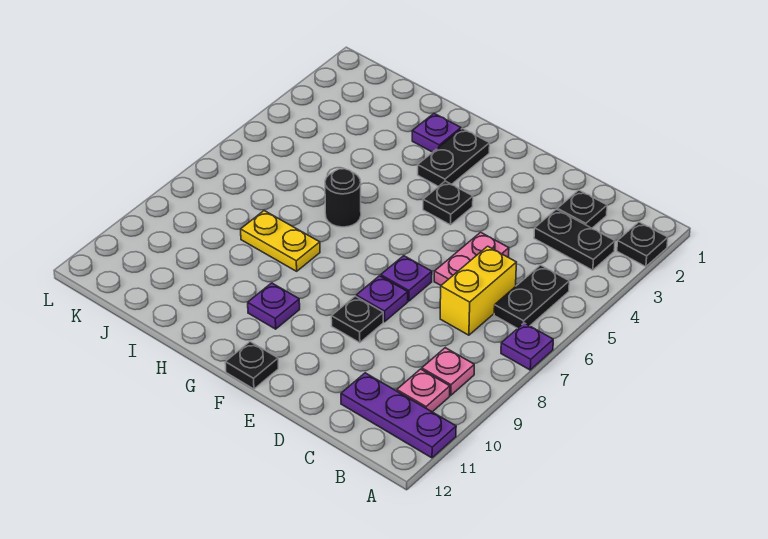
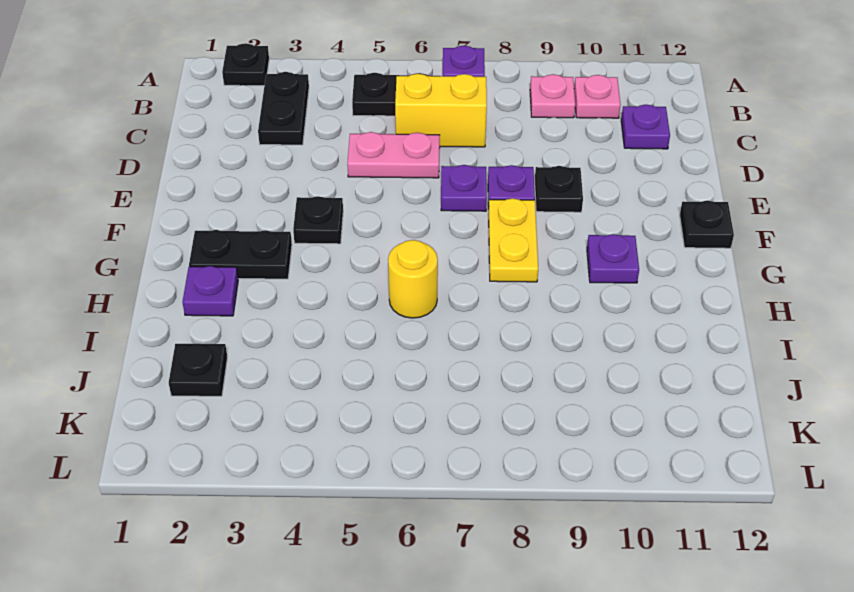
purple 1x3 plate [341,373,456,458] -> purple 1x1 plate [621,104,670,149]
black 1x1 plate [557,190,607,228] -> black 1x1 plate moved to [169,344,227,396]
black 1x1 round brick [325,169,361,227] -> yellow 1x1 round brick [388,240,438,318]
yellow 1x2 plate [241,211,320,271] -> yellow 1x2 plate moved to [489,198,538,282]

